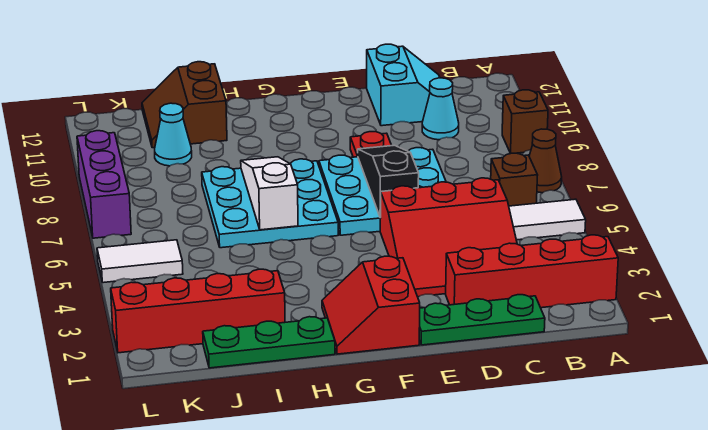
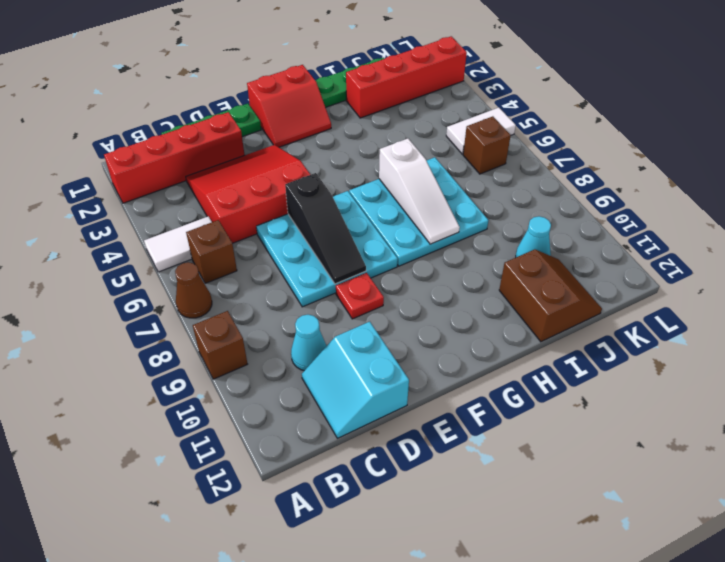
red 2x2 slope [322,256,420,354] -> red 2x2 slope turned to [247,65,331,147]
none -> brown 1x1 brick [463,116,511,174]
purple 1x3 brick [77,131,131,238] -> none

